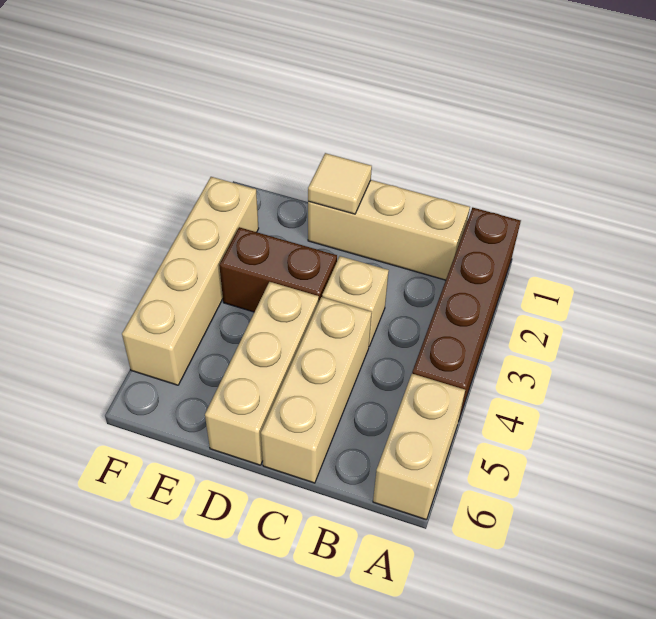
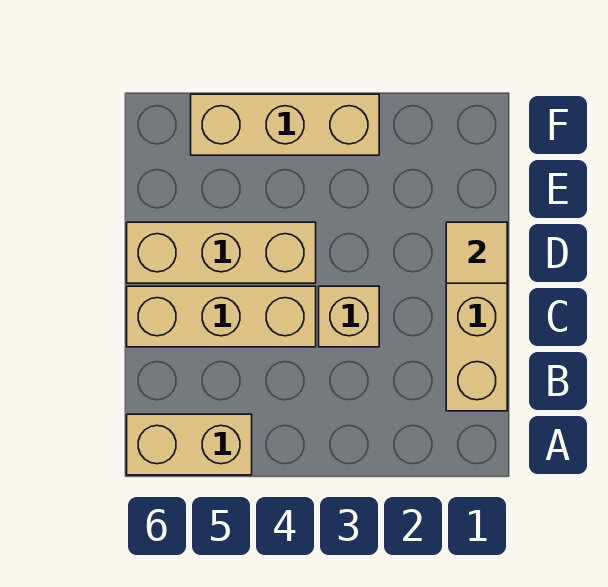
brown 1x4 brick [412,208,521,419] -> none
brown 1x2 brick [219,227,337,312] -> none
tan 1x4 brick [122,177,259,385] -> tan 1x3 brick [191,94,379,155]

